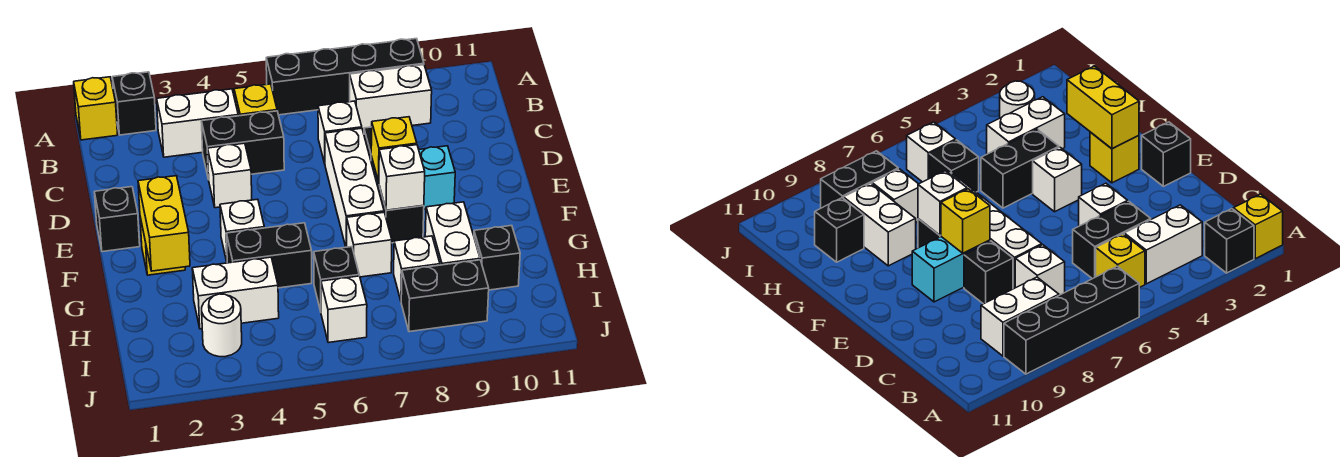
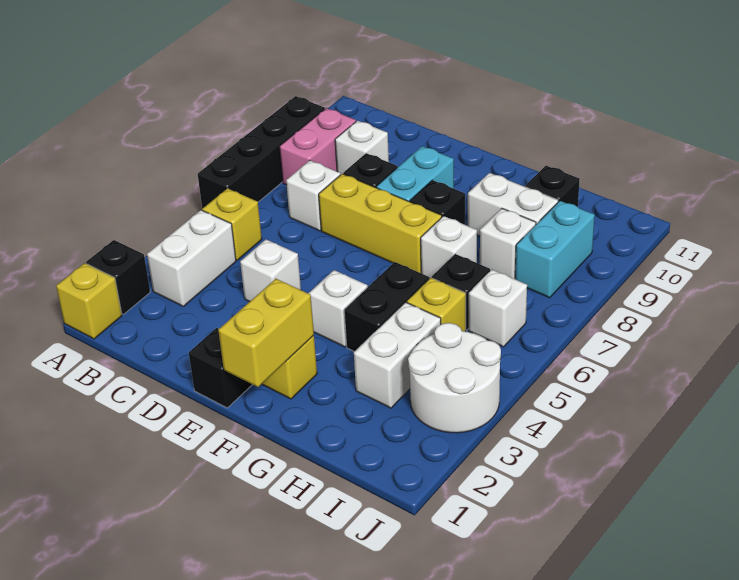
white 1x2 brick [350,65,432,132] -> pink 1x2 brick [279,108,356,185]
black 1x2 brick [201,111,284,180] -> none
white 1x3 brick [325,128,384,247] -> yellow 1x3 brick [319,174,442,273]
yellow 1x1 brick [371,117,417,182] -> yellow 1x1 brick moved to [407,278,466,331]
yellow 1x2 brick [138,176,190,271] -> yellow 1x2 brick turned to [218,279,314,387]
white 1x1 brick [379,145,425,210] -> white 1x1 brick moved to [335,121,389,174]
white 1x1 round brick [202,294,242,357] -> white 2x2 round brick [408,323,501,433]
black 1x2 brick [401,260,489,332] -> cyan 1x2 brick [515,201,595,298]

